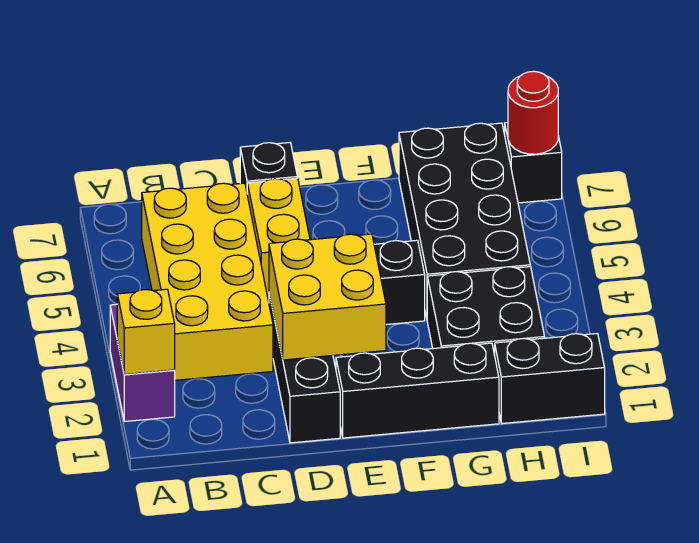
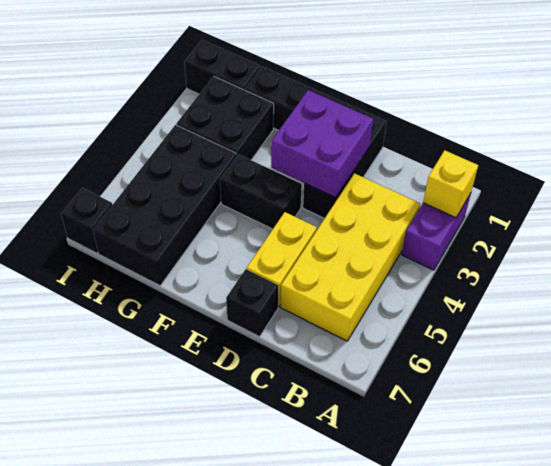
yellow 2x2 brick [269,234,386,360] -> purple 2x2 brick [271,90,373,198]
red 1x1 round brick [508,71,558,154] -> none

